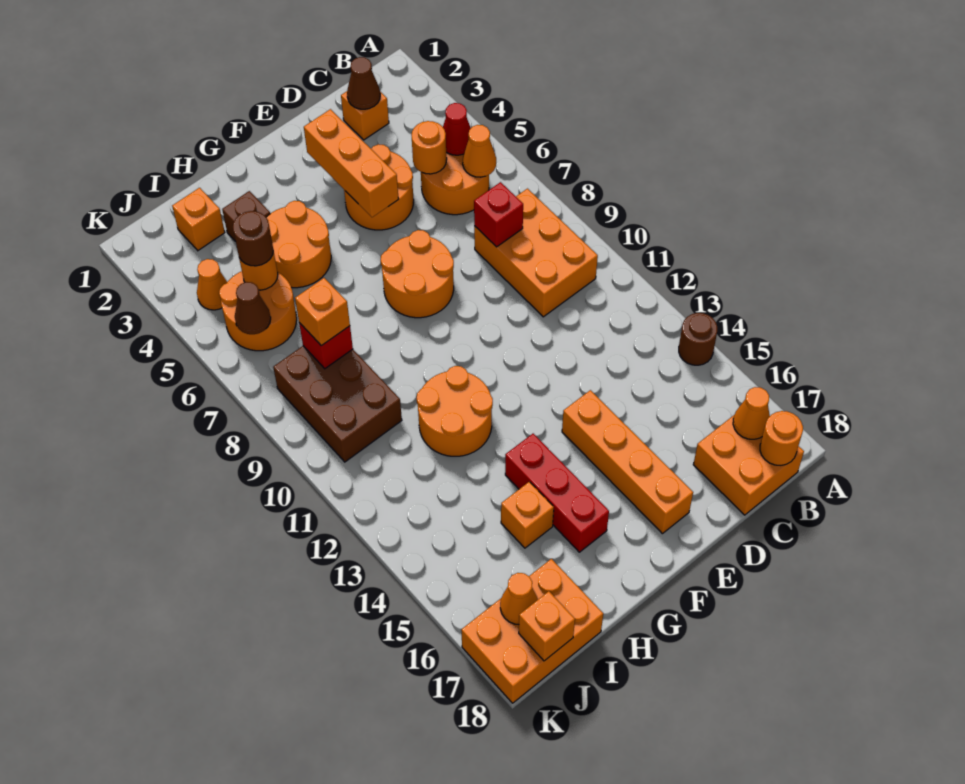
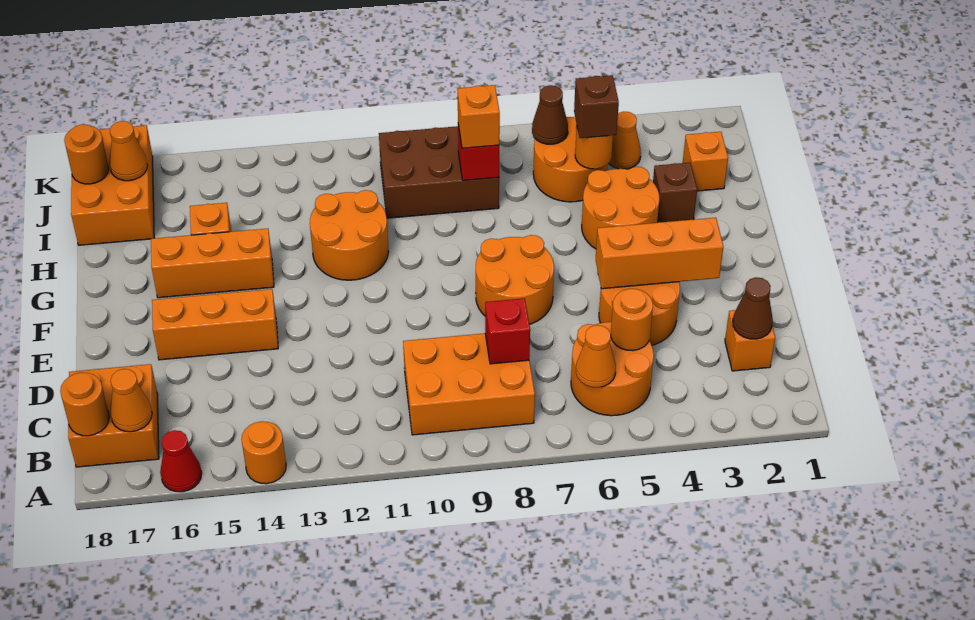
brown 1x1 round brick [679,313,717,365] -> orange 1x1 round brick [241,421,286,484]
red 1x1 cone [443,103,471,155] -> red 1x1 cone moved to [160,430,202,492]
orange 1x4 brick [562,390,693,534] -> orange 1x3 brick [152,289,278,360]
red 1x3 brick [505,434,609,552] -> orange 1x3 brick [151,229,274,298]
brown 1x1 round brick [233,211,273,266] -> brown 1x1 brick [574,75,619,138]
orange 1x1 brick [519,591,575,661] -> orange 1x1 round brick [64,124,109,184]

